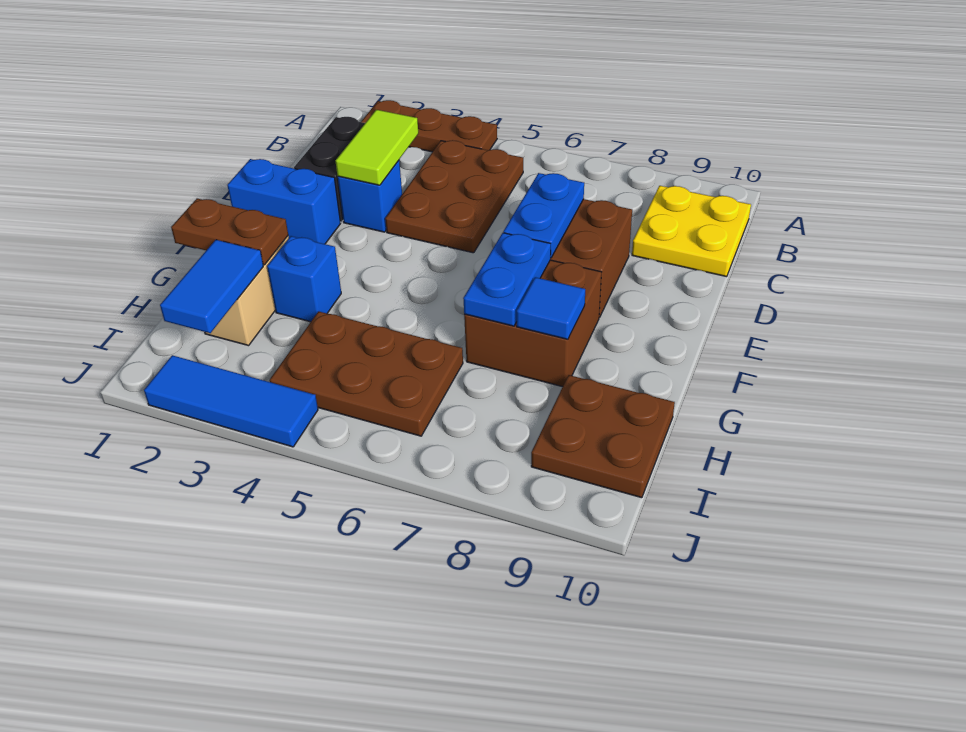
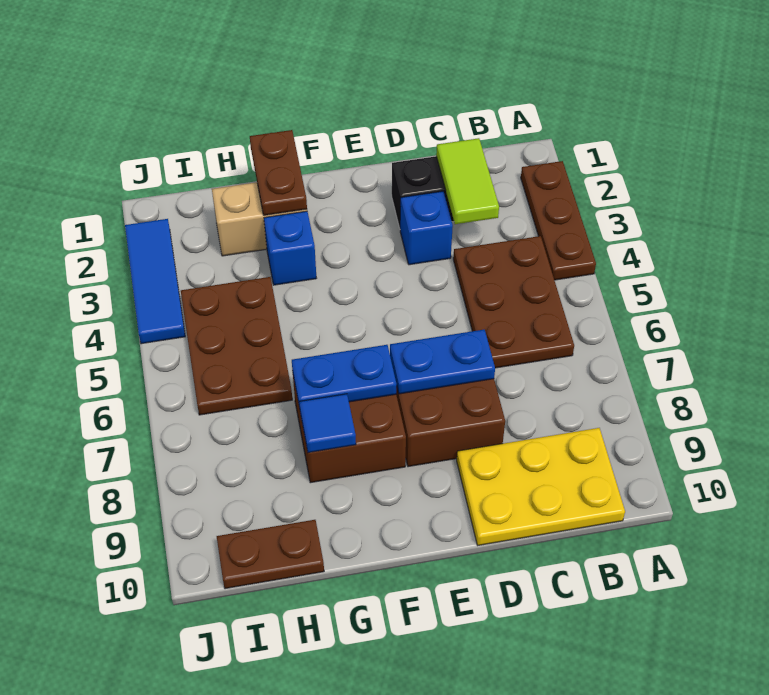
brown 2x3 plate [385,140,523,253] -> brown 2x3 plate turned to [453,236,574,368]
yellow 2x2 plate [632,186,751,277] -> yellow 2x3 plate [457,428,625,545]
lime 1x2 tile [335,110,418,185] -> lime 1x2 tile turned to [436,138,499,224]
blue 1x2 brick [227,159,340,244] -> none
blue 1x2 tile [160,240,263,333] -> none
brown 2x2 plate [531,375,675,498] -> brown 1x2 plate [217,520,324,589]

